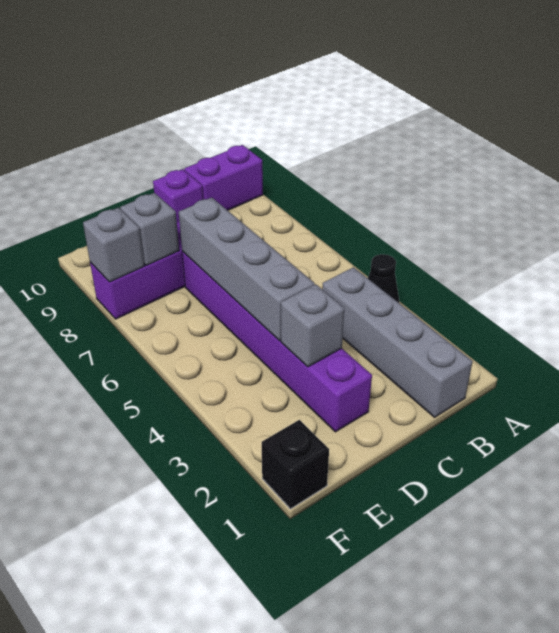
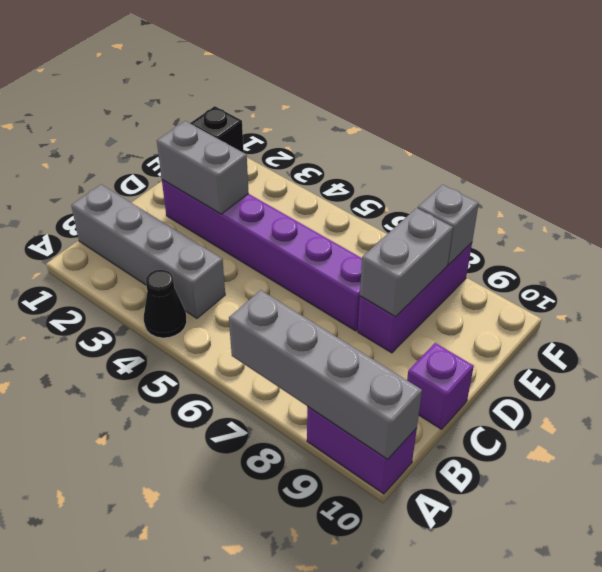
purple 1x2 brick [184,145,263,210] -> purple 1x2 brick turned to [307,407,417,494]
grey 1x1 brick [281,284,344,367] -> grey 1x2 brick [157,121,249,214]
grey 1x4 brick [179,198,315,341] -> grey 1x4 brick moved to [229,290,422,460]
grey 1x1 brick [120,193,179,265] -> grey 1x2 brick [360,208,453,317]

